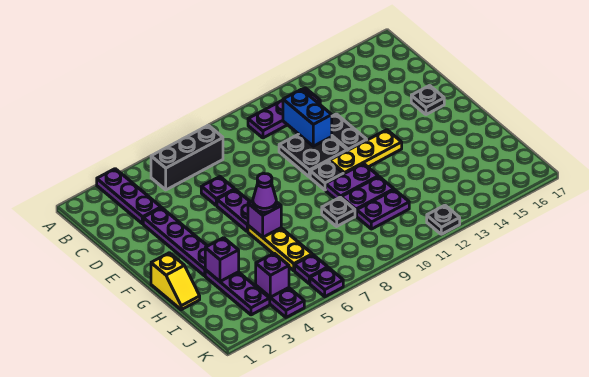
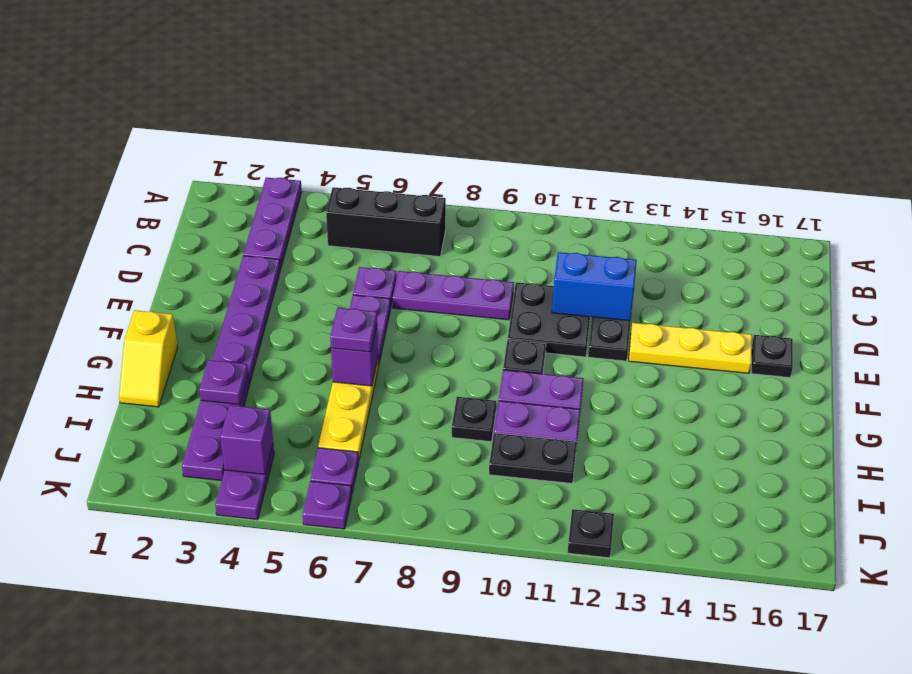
purple 1x3 plate [248,88,320,138] -> purple 1x3 plate moved to [393,271,514,320]
blue 1x2 brick [283,89,332,146] -> blue 1x2 brick turned to [552,252,637,321]
yellow 1x3 plate [330,130,402,174] -> yellow 1x3 plate moved to [629,323,752,373]
purple 1x1 cone [253,173,276,212] -> purple 1x1 plate [330,308,377,352]
purple 1x1 brick [205,238,239,281] -> purple 1x1 plate [199,360,248,404]
purple 1x2 plate [357,190,409,229] -> black 1x2 plate [489,433,577,483]

